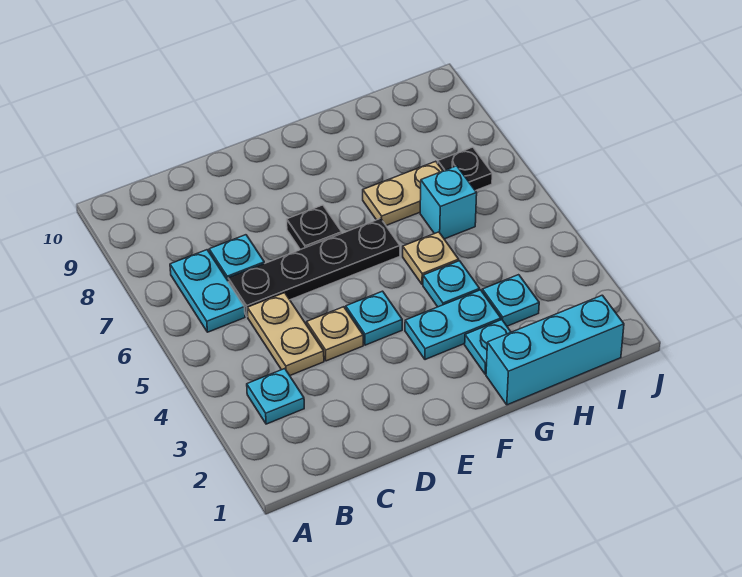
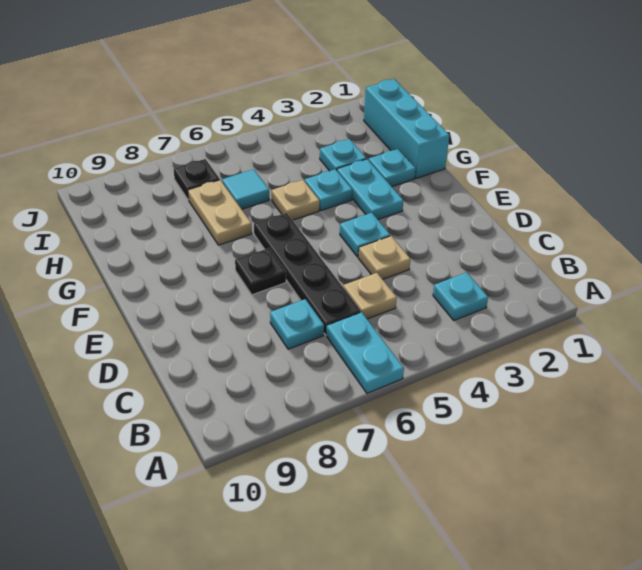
cyan 1x2 plate [170,250,245,332] -> cyan 1x2 plate turned to [326,312,404,393]
tan 1x2 plate [247,293,324,375] -> tan 1x1 plate [343,273,397,319]
cyan 1x1 brick [420,166,477,239] -> cyan 1x1 tile [222,169,269,209]

